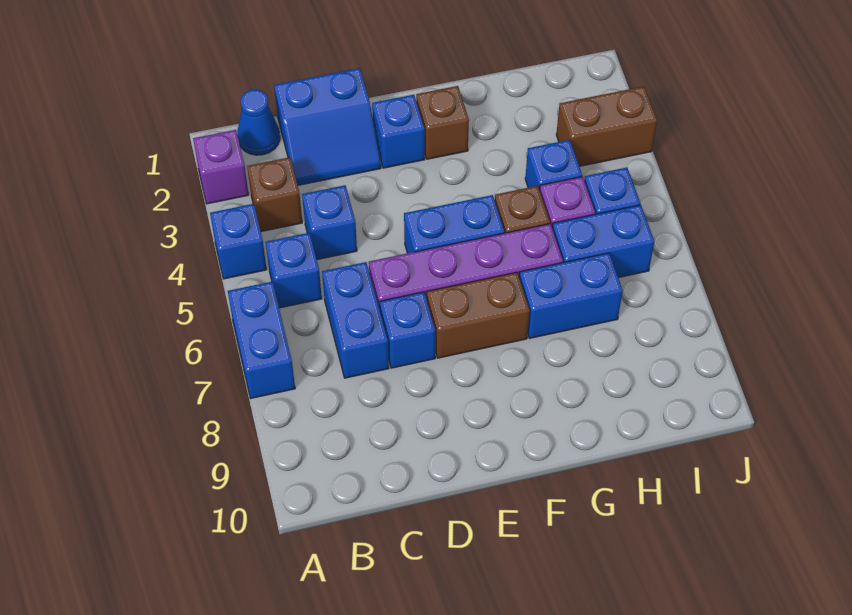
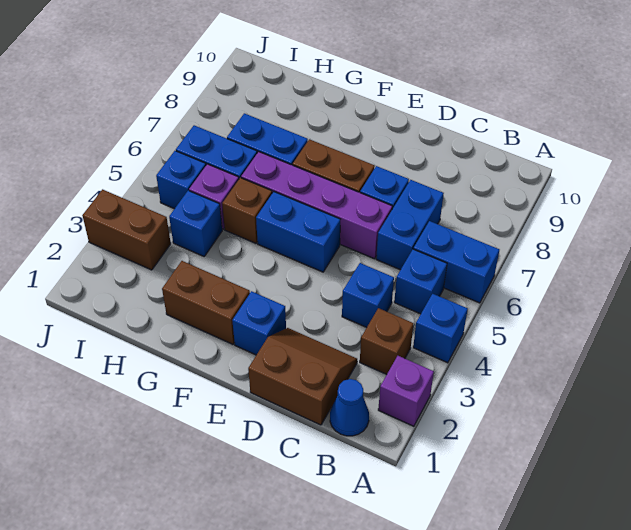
blue 1x2 brick [228,282,295,398] -> blue 1x2 brick turned to [414,221,499,303]
blue 2x2 slope [274,68,381,185] -> brown 2x2 slope [248,328,357,425]
brown 1x1 brick [416,86,469,159] -> brown 1x2 brick [162,261,250,344]

